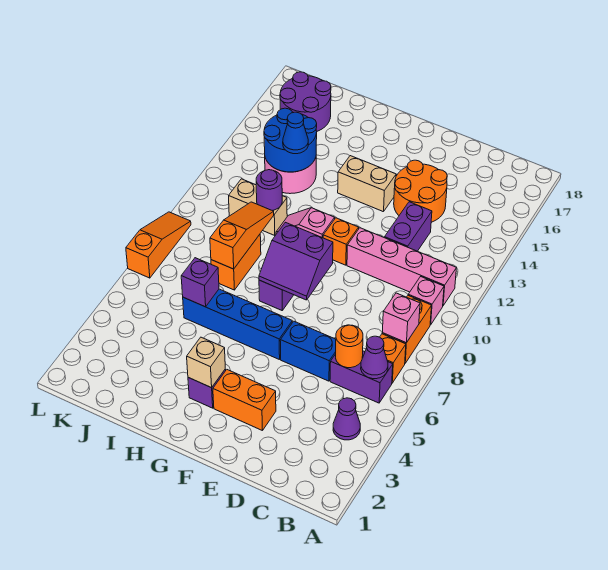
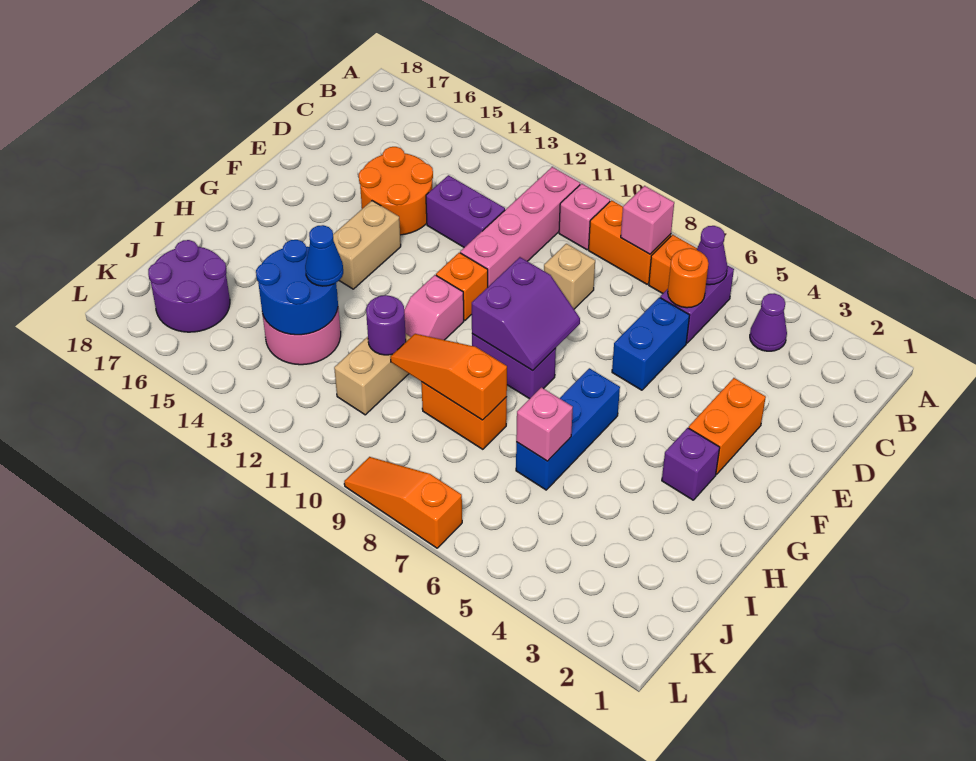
blue 1x4 brick [183,289,292,360] -> blue 1x3 brick [516,368,620,490]
tan 1x1 brick [187,337,225,388] -> tan 1x1 brick moved to [544,244,595,309]
purple 1x1 brick [181,258,219,307] -> pink 1x1 brick [516,387,573,461]

